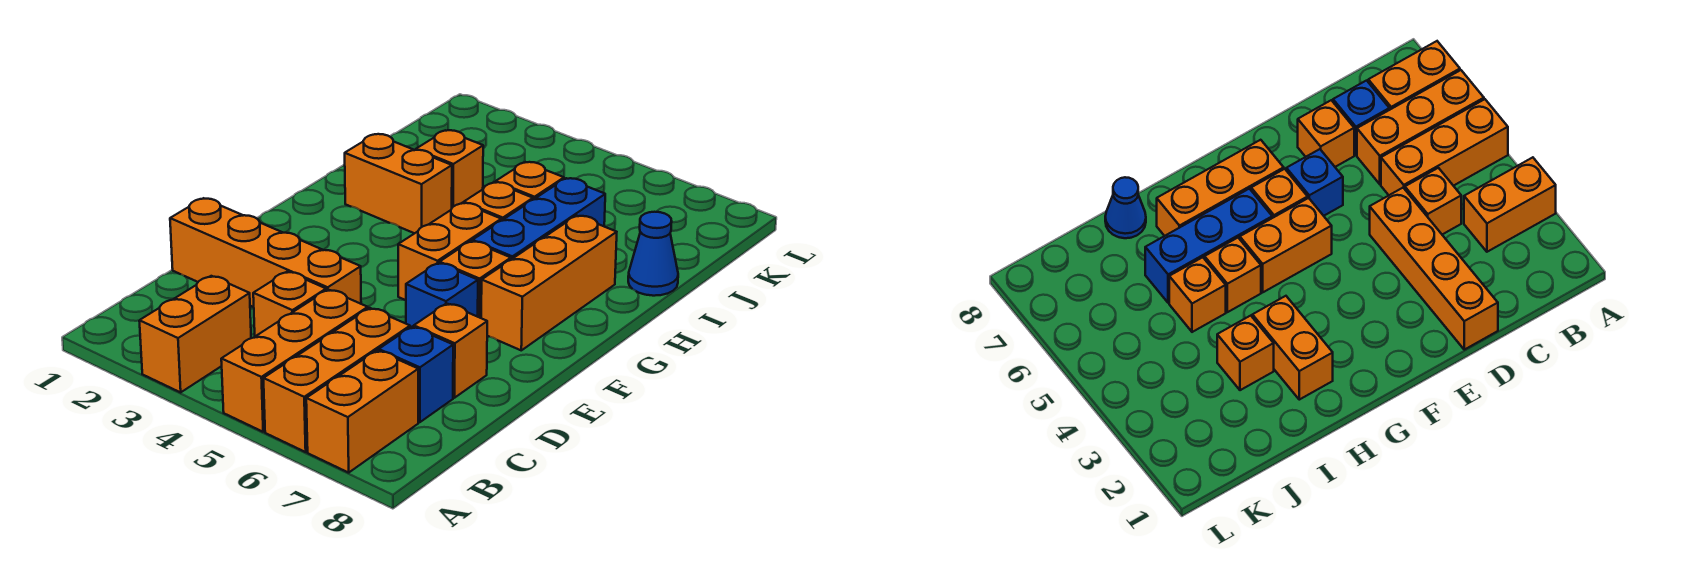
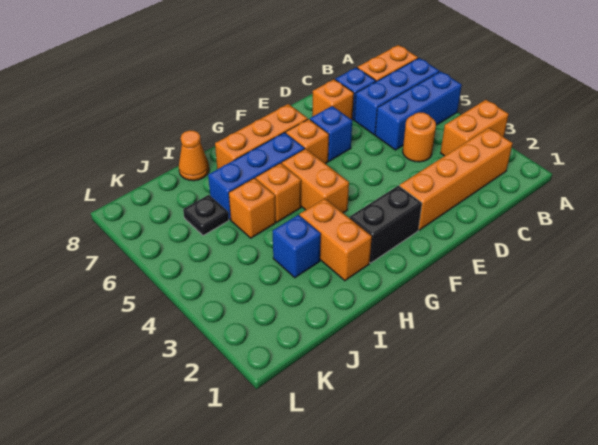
orange 1x3 brick [221,290,368,432] -> blue 1x3 brick [375,71,462,150]
orange 1x3 brick [263,308,410,452] -> blue 1x3 brick [354,58,439,135]
orange 1x1 brick [253,272,326,336] -> orange 1x1 round brick [403,112,436,162]
orange 1x4 brick [170,198,361,307] -> orange 1x4 brick turned to [400,128,513,230]
none -> black 1x2 brick [350,186,422,263]
orange 1x2 brick [398,203,501,300] -> orange 1x2 brick turned to [282,149,349,213]
orange 1x1 brick [416,130,483,207] -> blue 1x1 brick [273,215,321,278]
blue 1x1 cone [628,212,678,296] -> orange 1x1 cone [179,130,209,181]
none -> black 1x1 plate [183,195,229,236]

